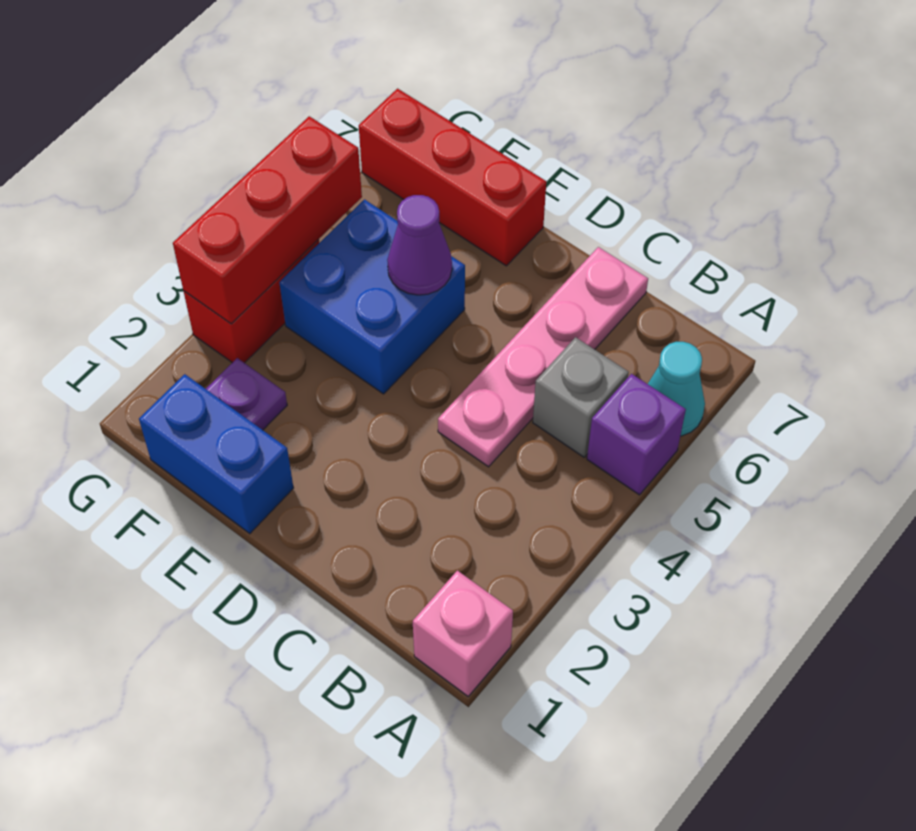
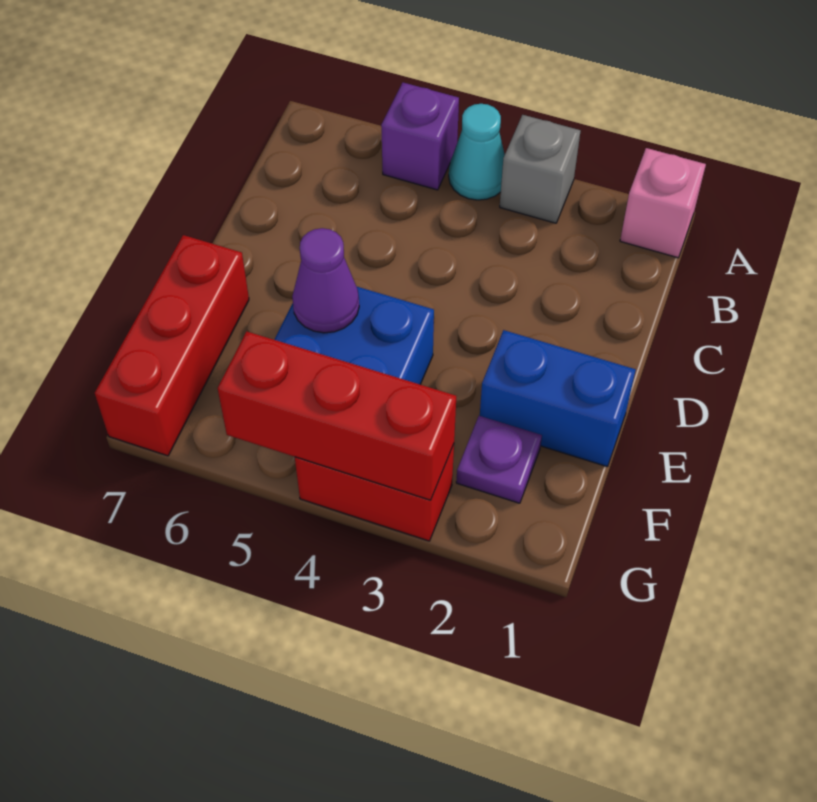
cyan 1x1 cone [648,342,705,436] -> cyan 1x1 cone moved to [449,104,505,200]
grey 1x1 brick [533,337,629,457] -> grey 1x1 brick moved to [500,115,581,223]
pink 1x4 plate [438,247,648,467] -> none
blue 1x2 brick [139,374,293,534] -> blue 1x2 brick turned to [480,330,636,467]

